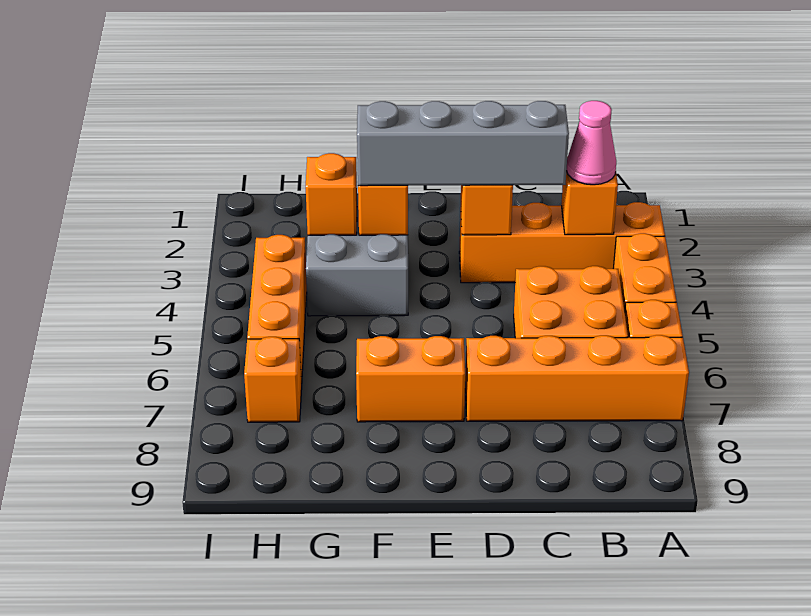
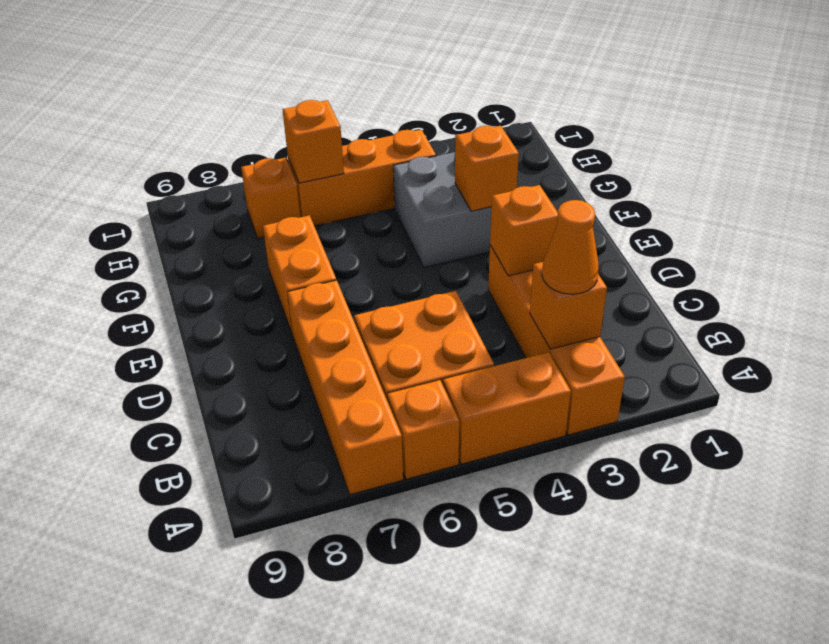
pink 1x1 cone [566,101,616,185] -> orange 1x1 cone [542,200,599,294]
grey 1x4 brick [357,101,569,186] -> none
orange 1x1 brick [306,153,357,235] -> orange 1x1 brick moved to [282,100,344,183]

